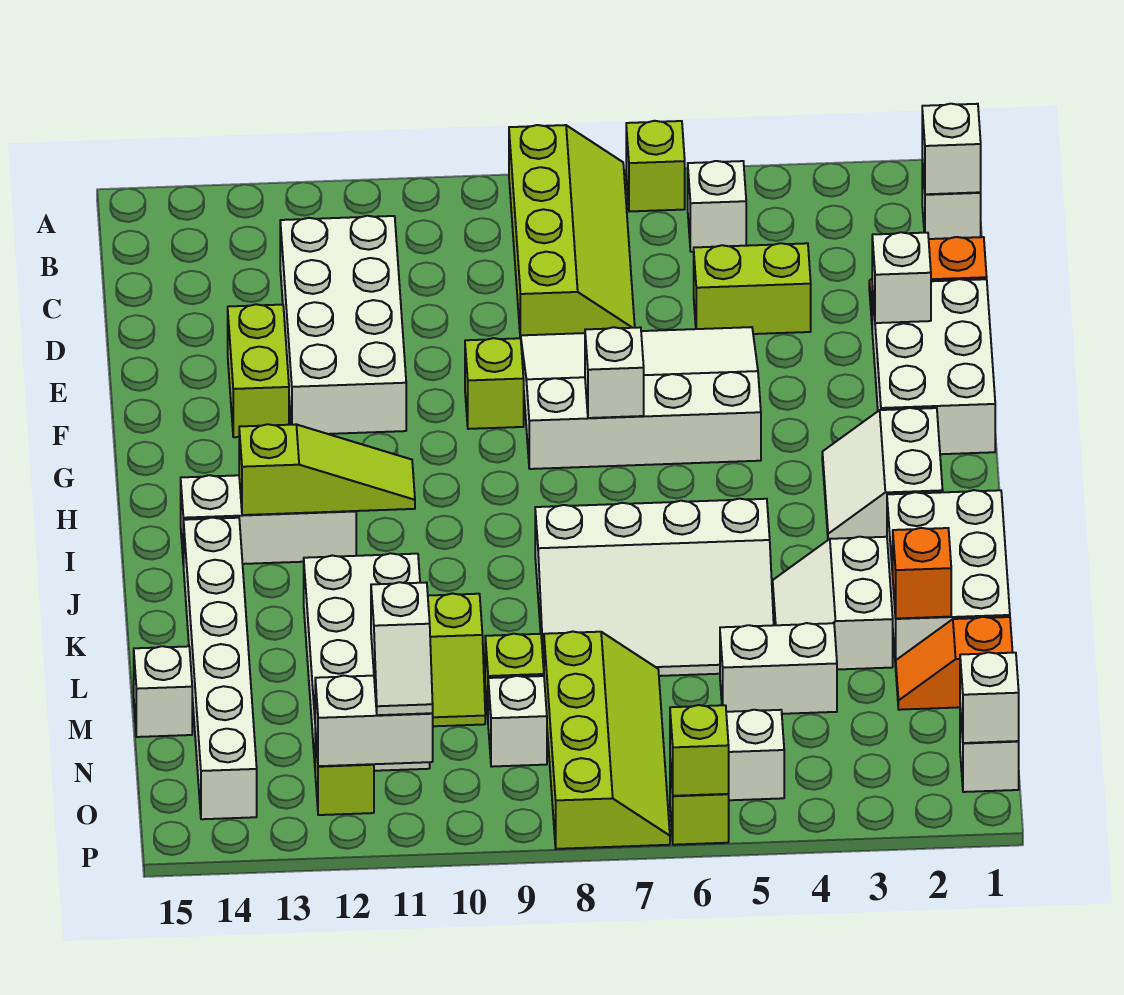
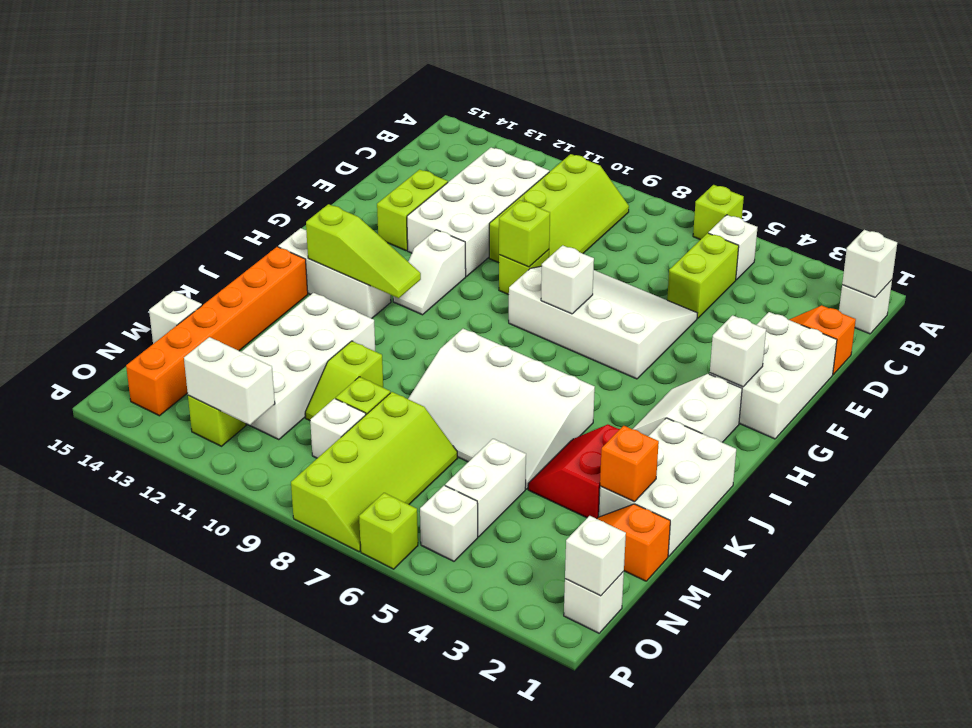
lime 2x4 slope [509,125,635,338] -> lime 2x4 slope moved to [489,154,629,263]
lime 1x2 brick [694,243,811,334] -> lime 1x2 brick turned to [667,233,739,318]
white 1x1 brick [872,232,931,323] -> white 1x1 brick moved to [710,315,766,387]
white 1x6 brick [184,518,257,819] -> orange 1x6 brick [126,247,308,416]
white 2x2 slope [773,537,893,670] -> red 2x2 slope [528,425,620,519]
white 1x2 brick [720,623,837,714] -> white 1x2 brick turned to [445,439,526,537]
white 1x2 slope [371,582,433,715] -> white 1x2 slope moved to [393,230,466,315]
lime 1x1 brick [670,705,729,796] -> lime 1x1 brick moved to [499,200,550,267]

